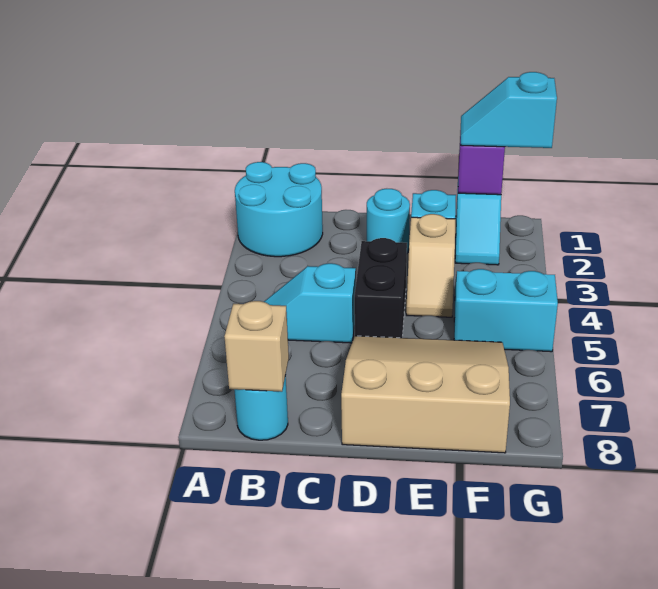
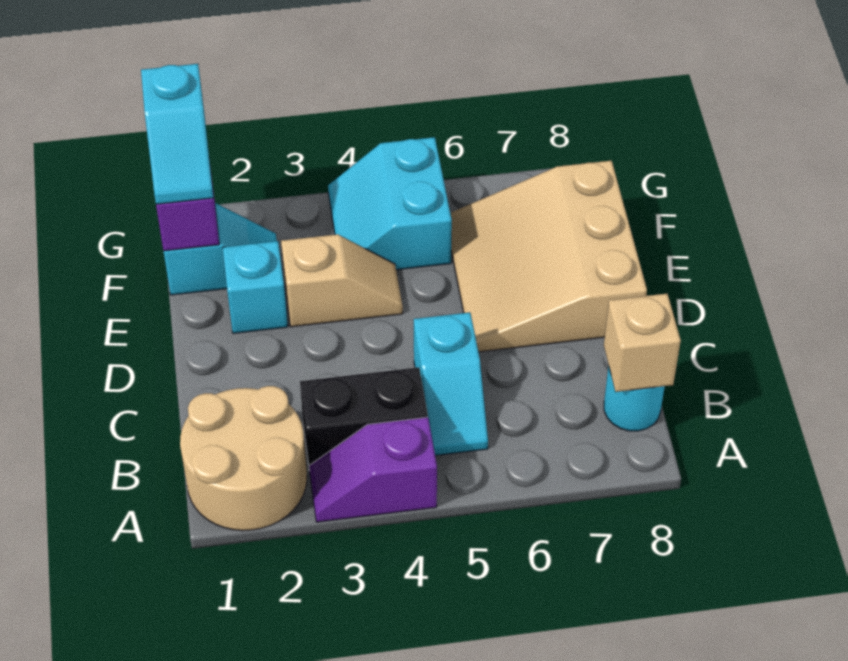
cyan 2x2 round brick [235,162,323,257] -> tan 2x2 round brick [180,386,307,531]
none -> purple 1x2 slope [309,417,437,522]
cyan 1x1 round brick [367,189,410,253] -> none
black 1x2 brick [354,238,407,338] -> black 1x2 brick moved to [300,367,428,465]

